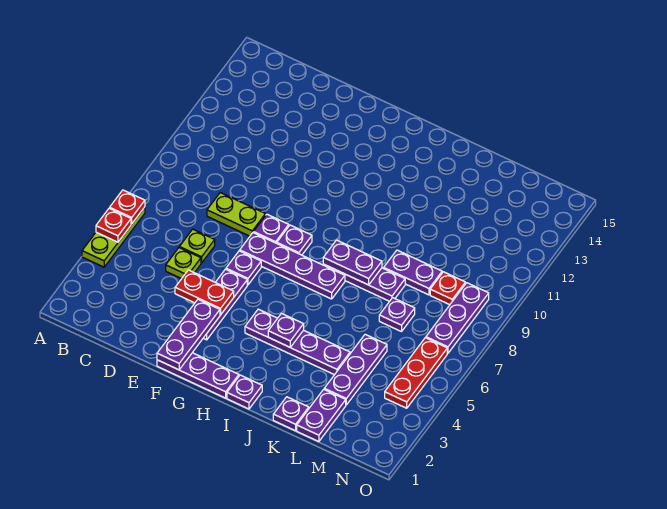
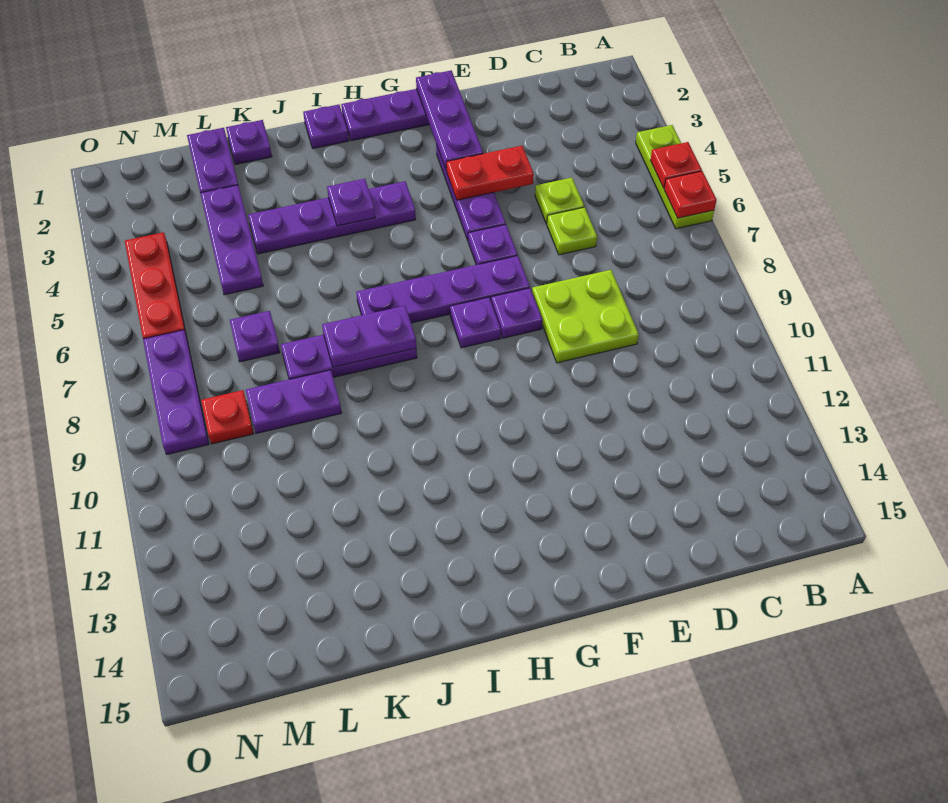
lime 1x2 plate [207,193,266,236] -> lime 2x2 plate [532,270,639,363]

